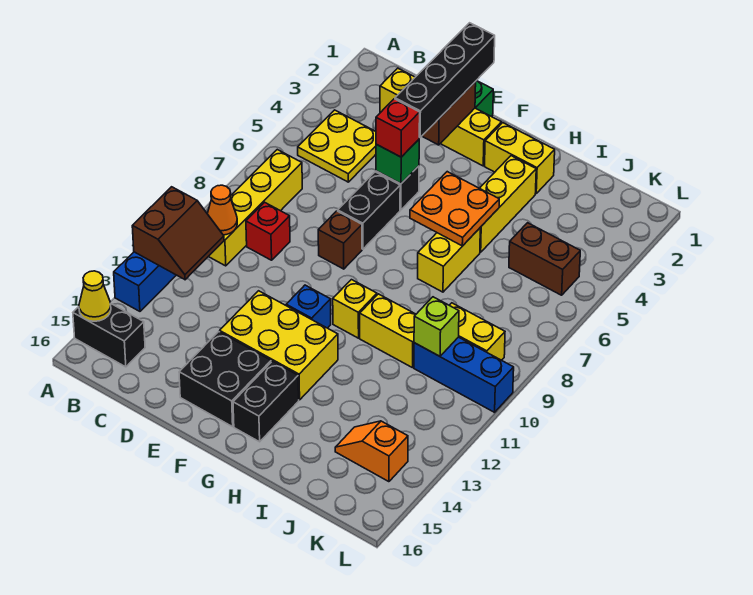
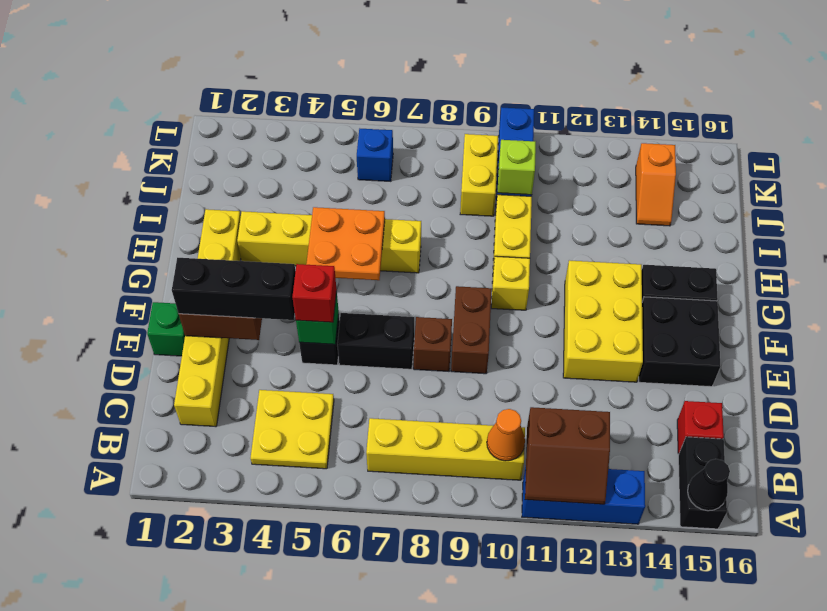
brown 2x2 slope [132,187,224,280] -> brown 2x2 slope turned to [525,407,610,504]
yellow 1x1 cone [79,271,111,321] -> black 1x1 cone [688,459,730,511]
red 1x1 brick [246,202,290,260] -> red 1x1 brick moved to [677,401,724,454]
black 1x4 brick [395,23,495,137] -> black 1x3 brick [172,258,296,320]
blue 1x1 brick [286,285,331,328] -> blue 1x1 brick moved to [357,129,393,181]
brown 1x2 brick [509,223,580,295] -> brown 1x2 brick moved to [451,286,492,374]

